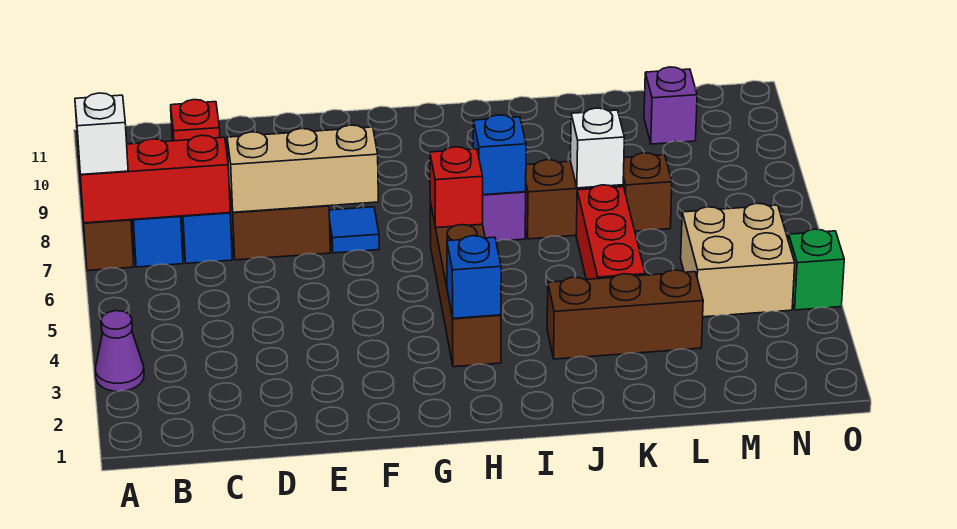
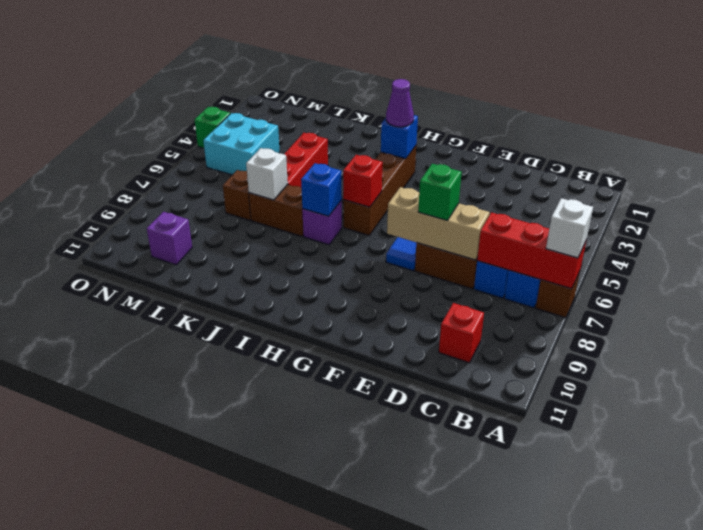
purple 1x1 cone [95,311,144,391] -> purple 1x1 cone moved to [386,79,414,127]
none -> green 1x1 brick [418,164,462,220]
brown 1x3 brick [547,270,703,359] -> none
tan 2x2 brick [681,203,795,317] -> cyan 2x2 brick [203,113,280,175]

